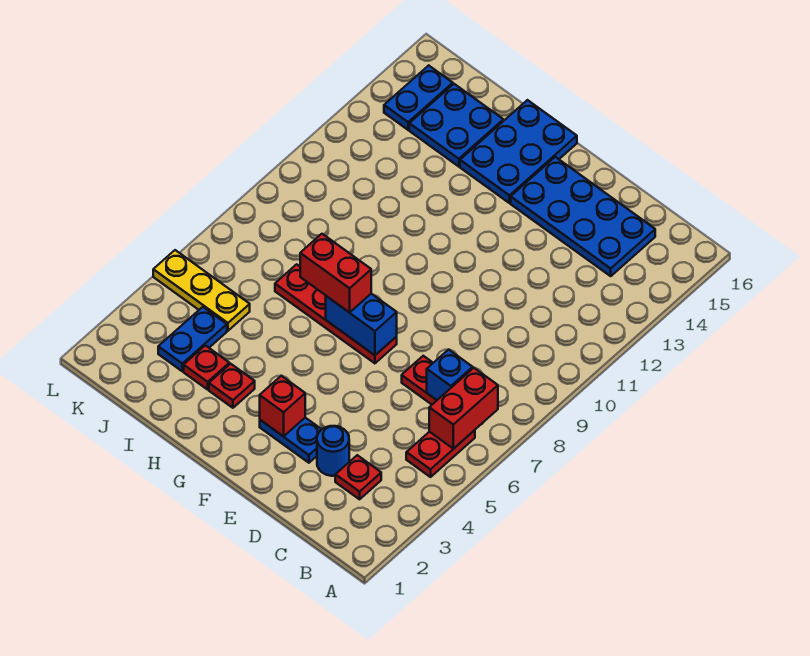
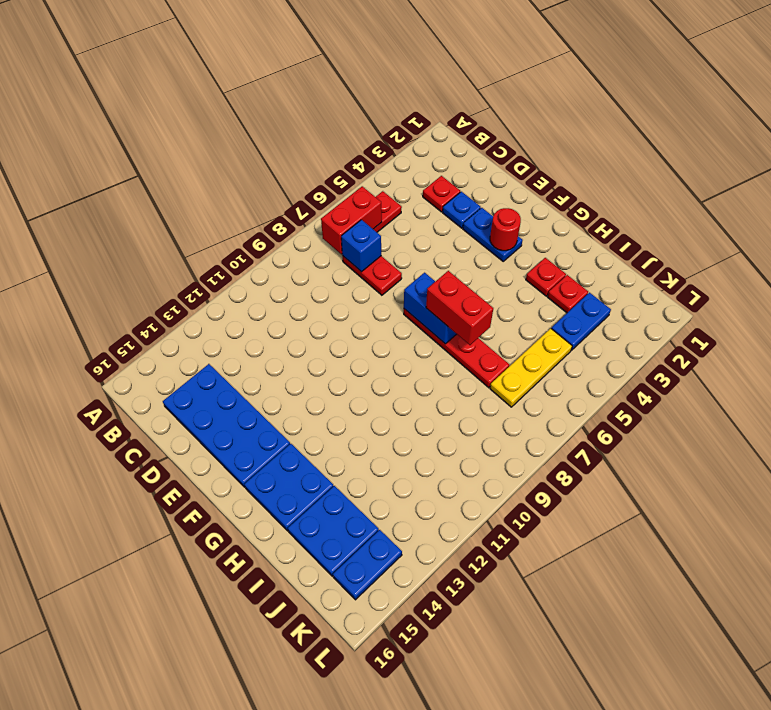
blue 1x1 round brick [317,426,349,476] -> blue 1x1 plate [443,192,481,228]
red 1x1 brick [260,376,305,437] -> red 1x1 round brick [490,208,521,251]
blue 2x3 plate [460,100,577,203] -> blue 2x2 plate [244,444,333,531]
yellow 1x3 plate [153,250,250,331] -> yellow 1x3 plate turned to [490,328,572,407]

